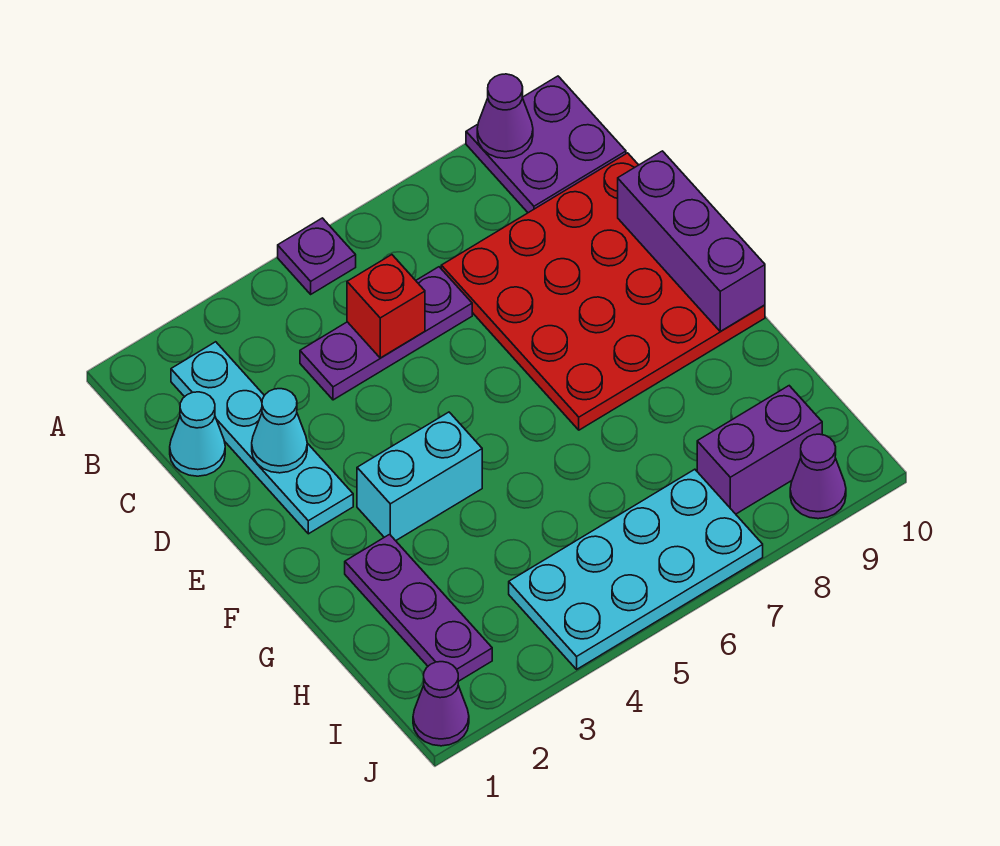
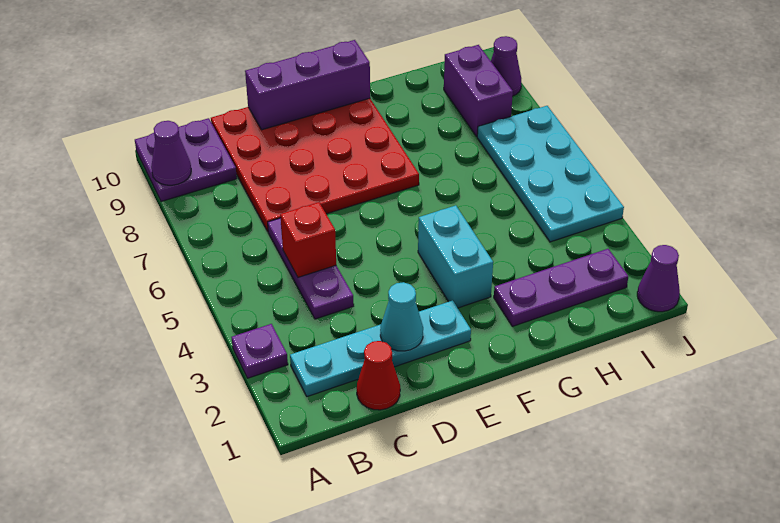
purple 1x1 plate [278,218,356,294] -> purple 1x1 plate moved to [232,324,288,378]
cyan 1x1 cone [170,392,225,476] -> red 1x1 cone [357,341,400,410]

